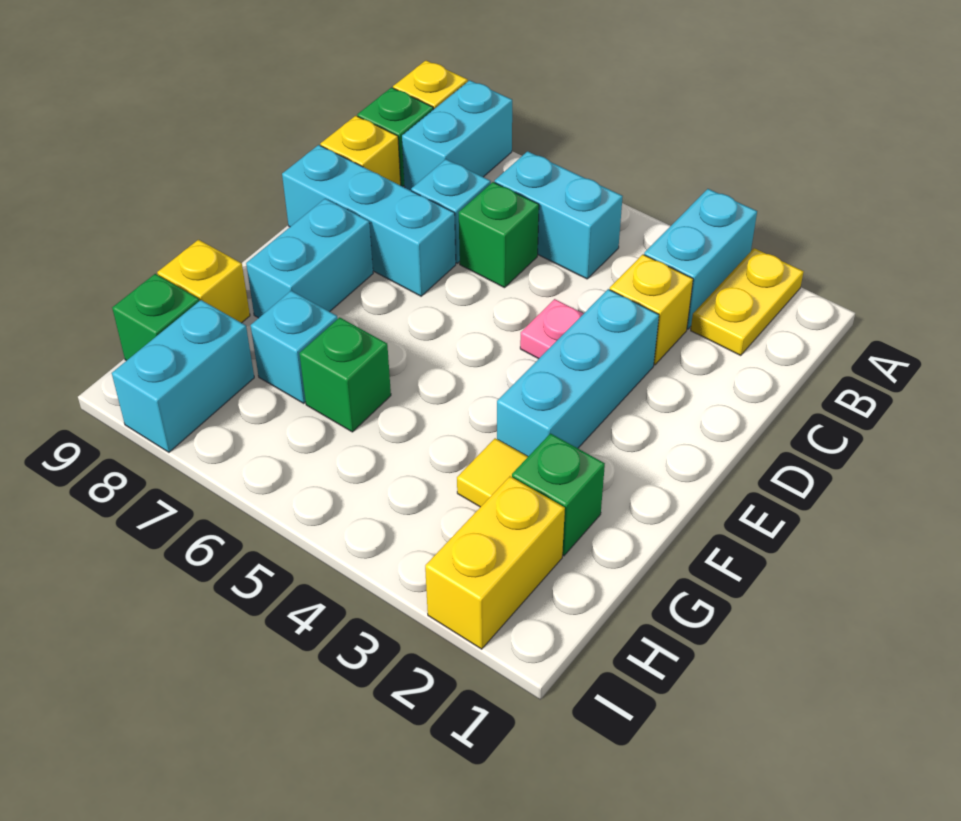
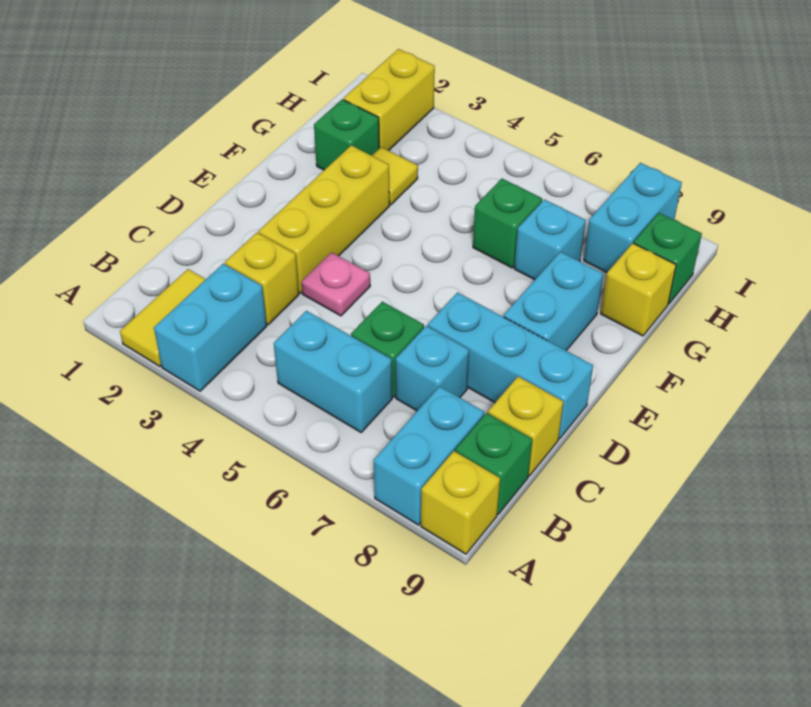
yellow 1x2 plate [691,248,804,355] -> yellow 1x2 tile [120,269,206,366]
cyan 1x3 brick [497,289,659,456] -> yellow 1x3 brick [259,145,390,293]

